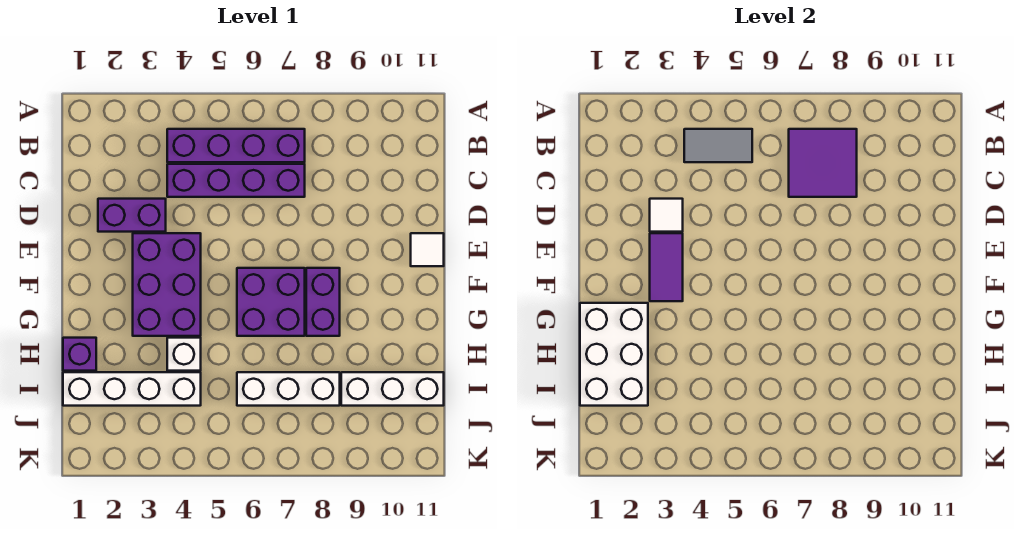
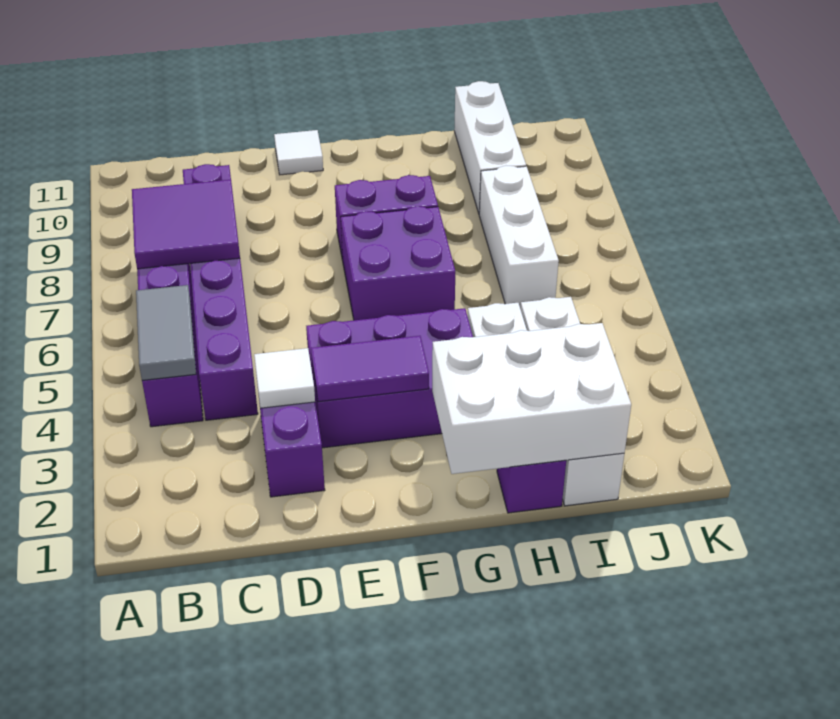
purple 1x4 brick [167,164,305,197] -> purple 1x6 brick [183,164,258,420]

